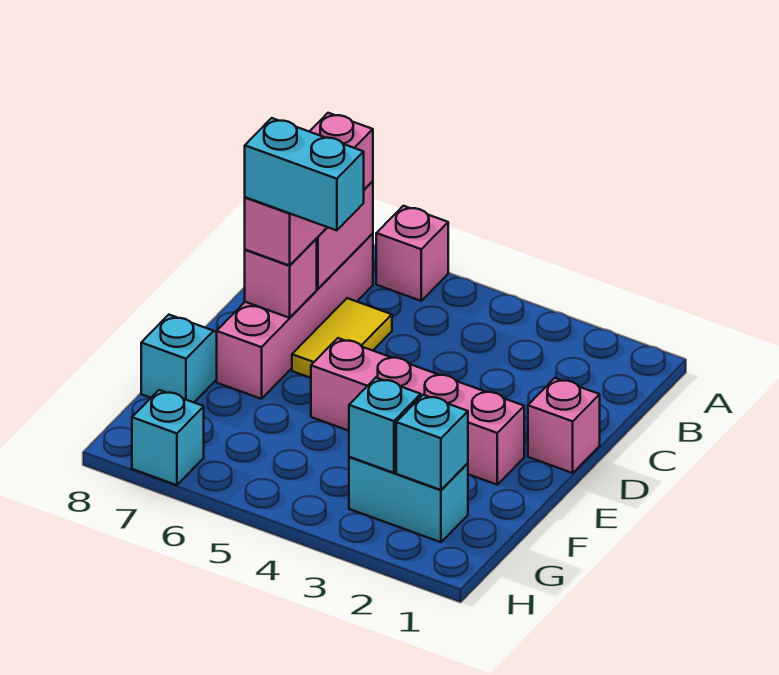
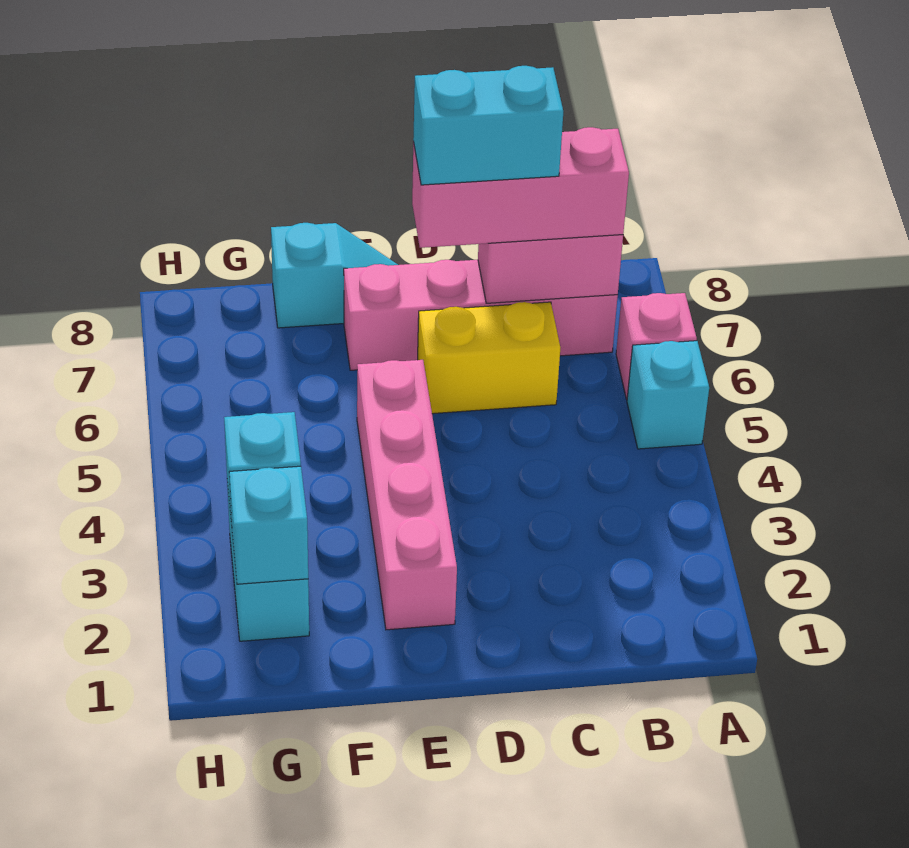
yellow 1x2 tile [292,298,392,378] -> yellow 1x2 brick [418,302,560,414]
pink 1x1 brick [528,378,600,473] -> none
cyan 1x2 brick [245,118,364,230] -> cyan 1x2 brick turned to [413,66,563,185]
pink 1x1 brick [245,239,317,318] -> none
cyan 1x1 brick [132,390,204,485] -> cyan 1x1 brick moved to [627,341,709,449]

